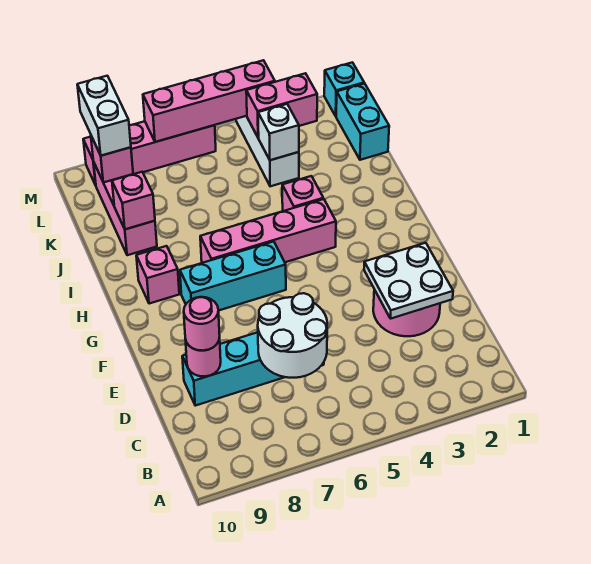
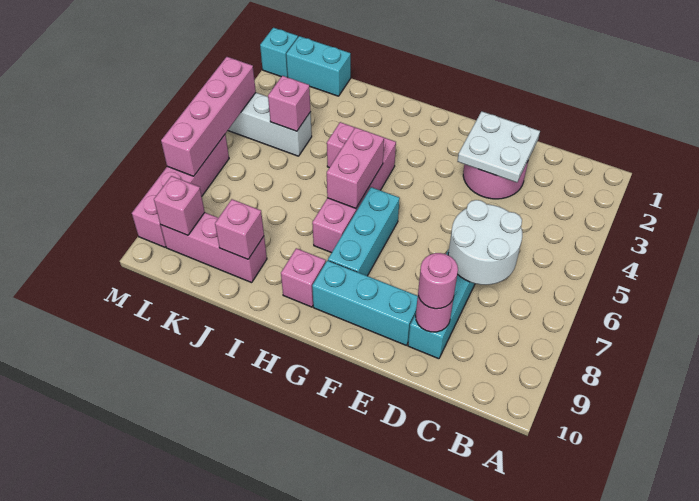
none -> cyan 1x3 brick [312,260,418,345]
white 1x1 brick [258,104,299,160] -> pink 1x1 brick [268,76,311,131]
pink 1x2 brick [246,73,317,138] -> pink 1x2 brick moved to [327,127,384,208]
white 1x2 brick [77,76,131,156] -> none

